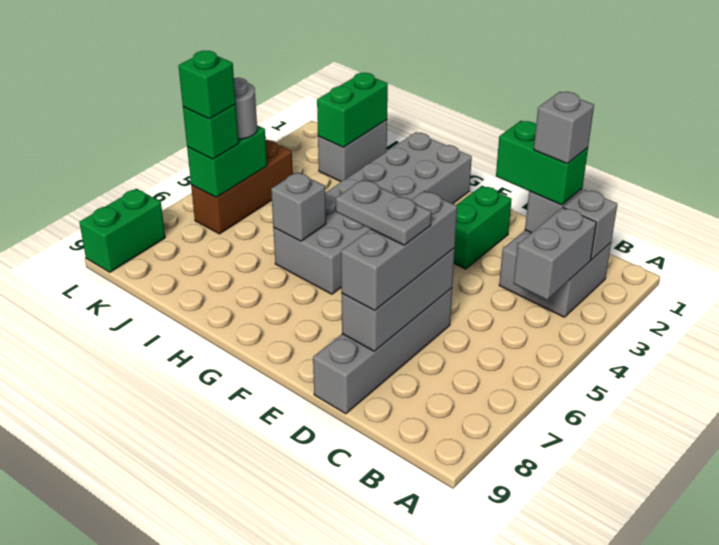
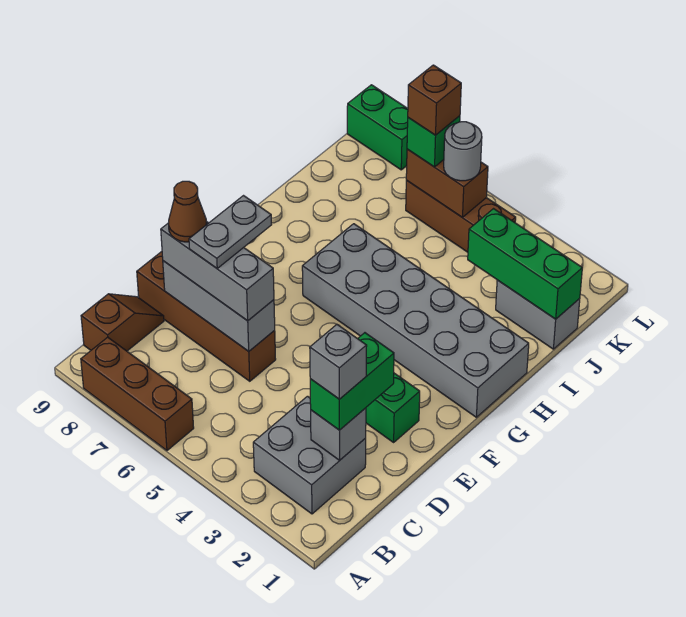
none -> brown 1x3 brick [81,337,194,450]
grey 1x1 brick [563,189,617,260] -> none
grey 1x2 brick [514,207,596,300] -> none
none -> brown 1x2 slope [81,294,164,351]
grey 1x4 brick [313,288,452,414] -> brown 1x4 brick [137,252,276,381]
none -> brown 1x1 cone [169,181,207,242]
grey 1x1 brick [271,172,326,241] -> none
green 1x2 brick [317,73,388,148] -> green 1x3 brick [468,209,582,319]
green 1x2 brick [187,125,267,197] -> brown 1x2 brick [406,149,488,217]
green 1x1 brick [178,51,236,119] -> brown 1x1 brick [408,65,461,135]

